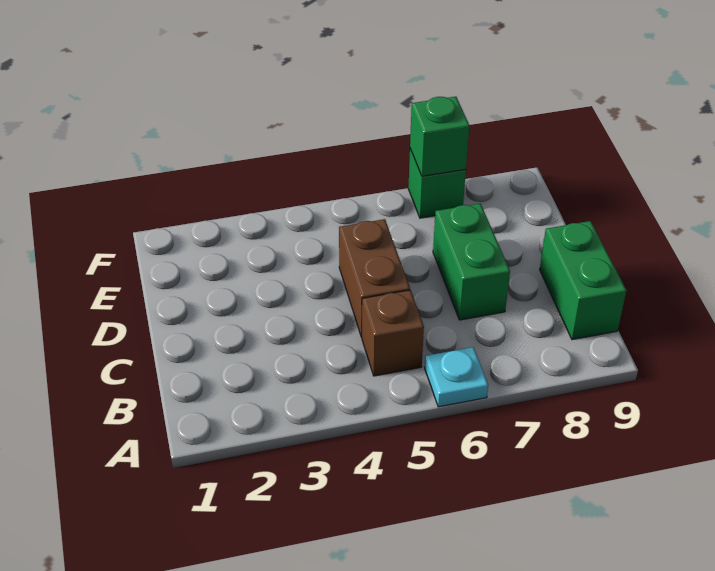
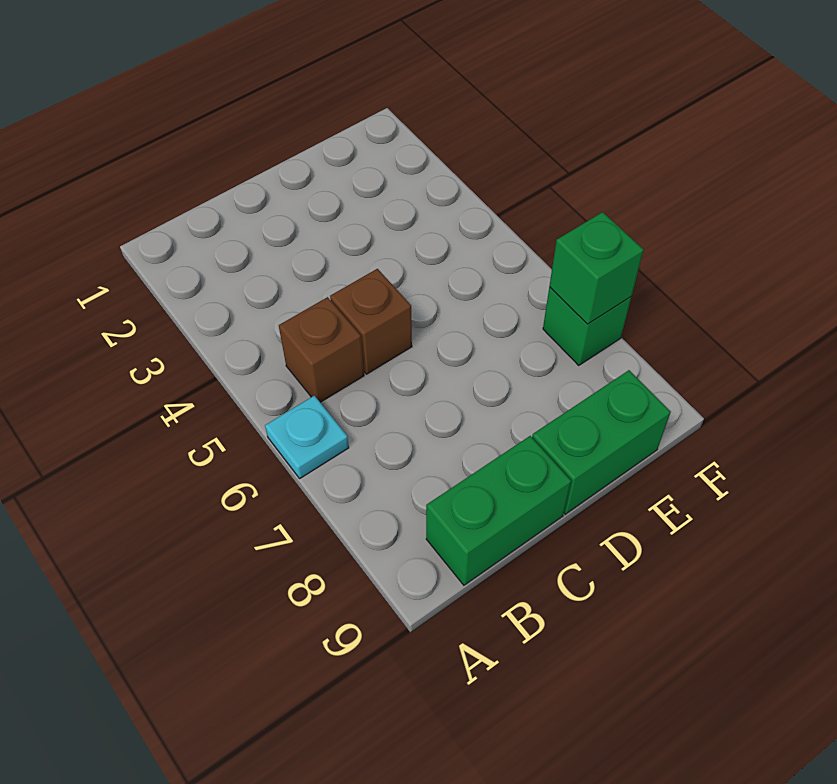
brown 1x2 brick [339,219,410,337] -> brown 1x1 brick [330,269,412,374]
green 1x2 brick [433,204,510,320] -> green 1x2 brick moved to [532,370,671,514]

